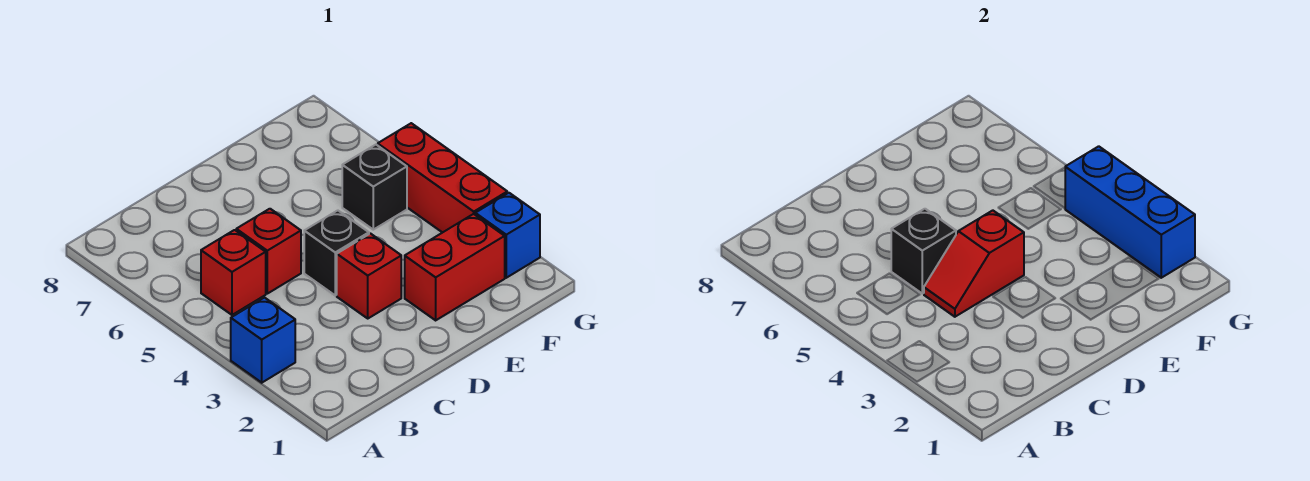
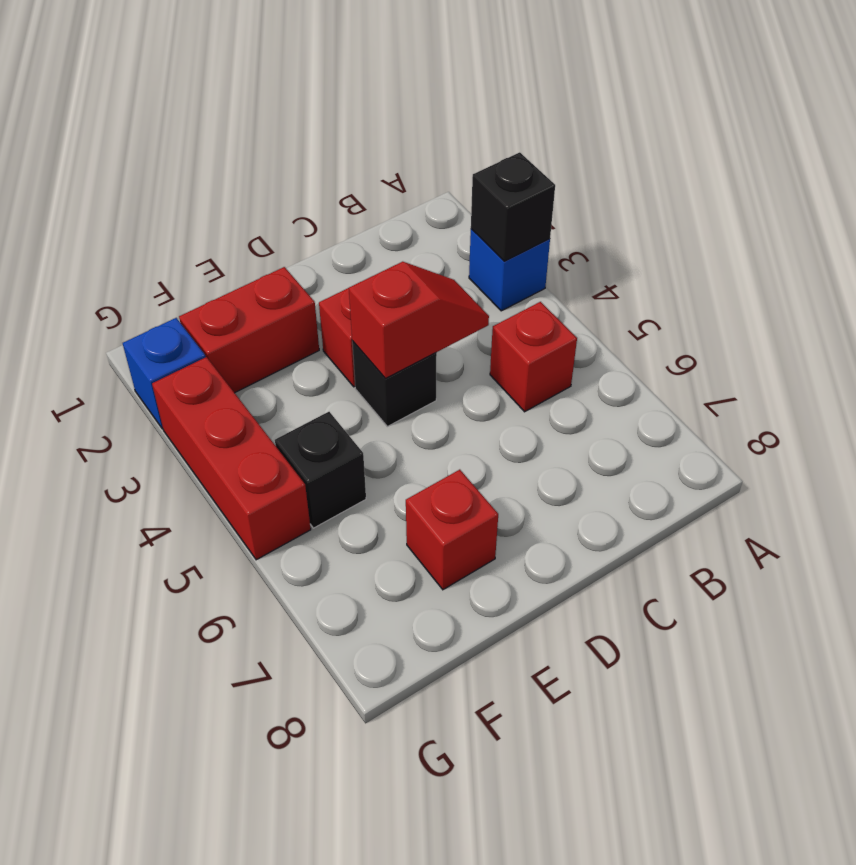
red 1x1 brick [236,209,301,294] -> red 1x1 brick moved to [406,470,498,590]
black 1x1 brick [891,209,956,294] -> black 1x1 brick moved to [471,152,555,261]
blue 1x3 brick [1065,146,1195,278] -> none

